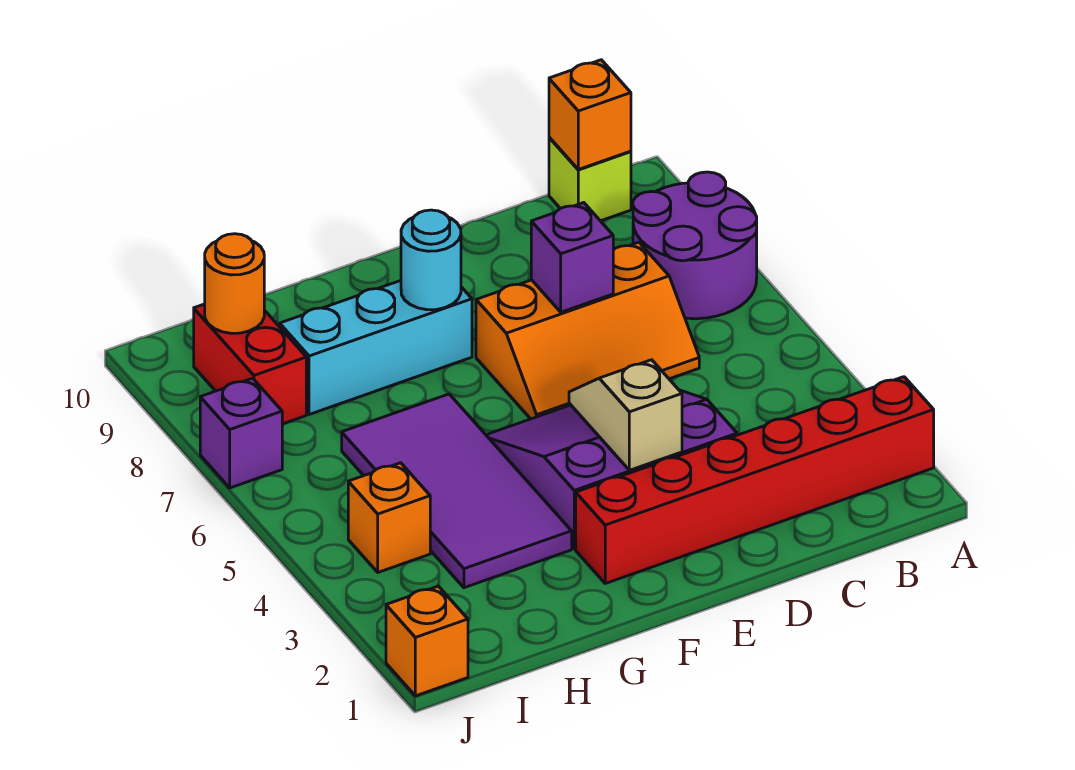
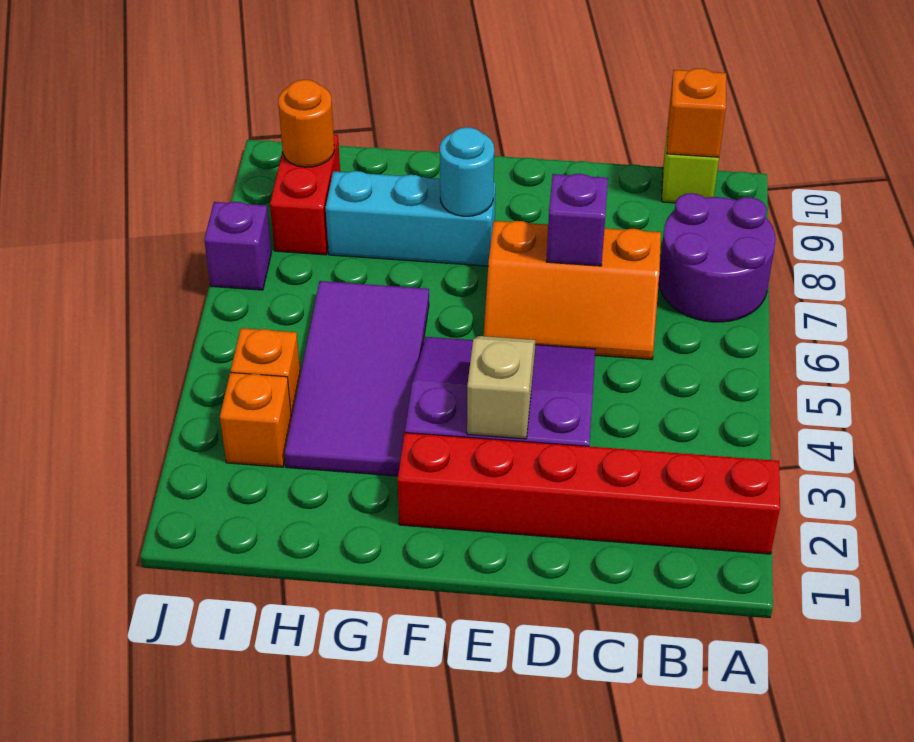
orange 1x1 brick [386,586,468,696] -> orange 1x1 brick moved to [220,372,291,467]

